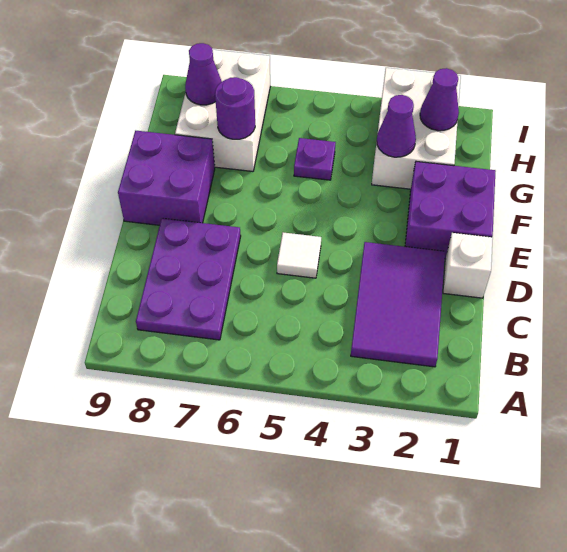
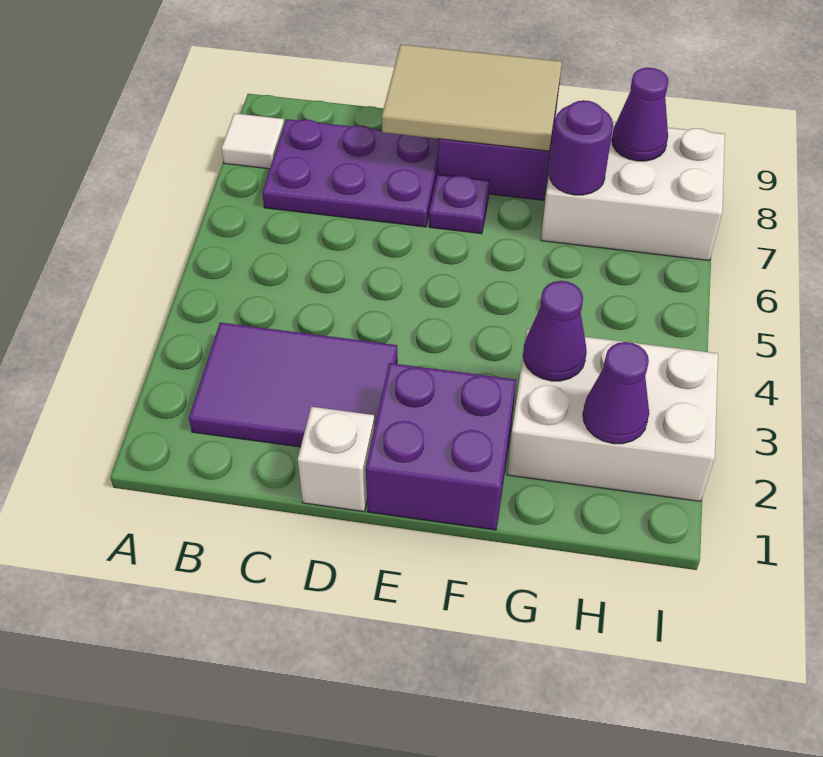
white 1x1 tile [277,232,321,278] -> white 1x1 tile moved to [222,113,284,169]
none -> tan 2x3 tile [382,44,562,151]
purple 1x1 plate [294,138,336,180] -> purple 1x1 plate moved to [429,174,490,234]

